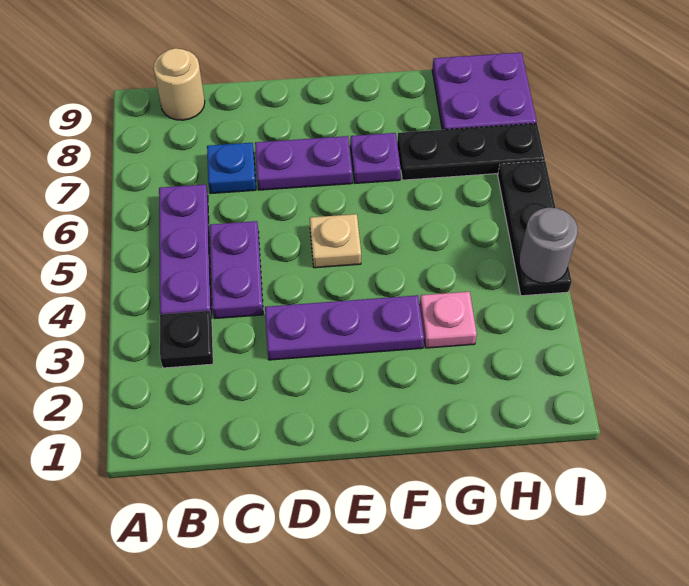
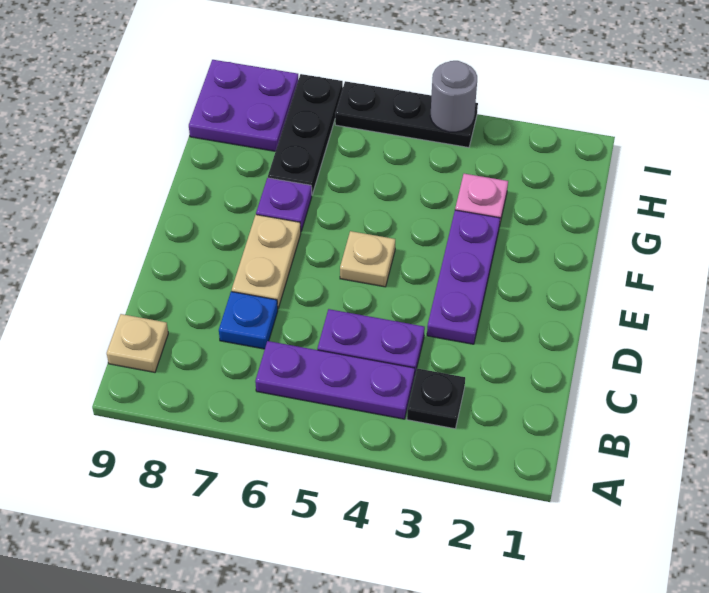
tan 1x1 round brick [153,48,205,120] -> tan 1x1 plate [107,314,168,372]
purple 1x2 plate [255,136,352,190] -> tan 1x2 plate [232,215,301,308]

